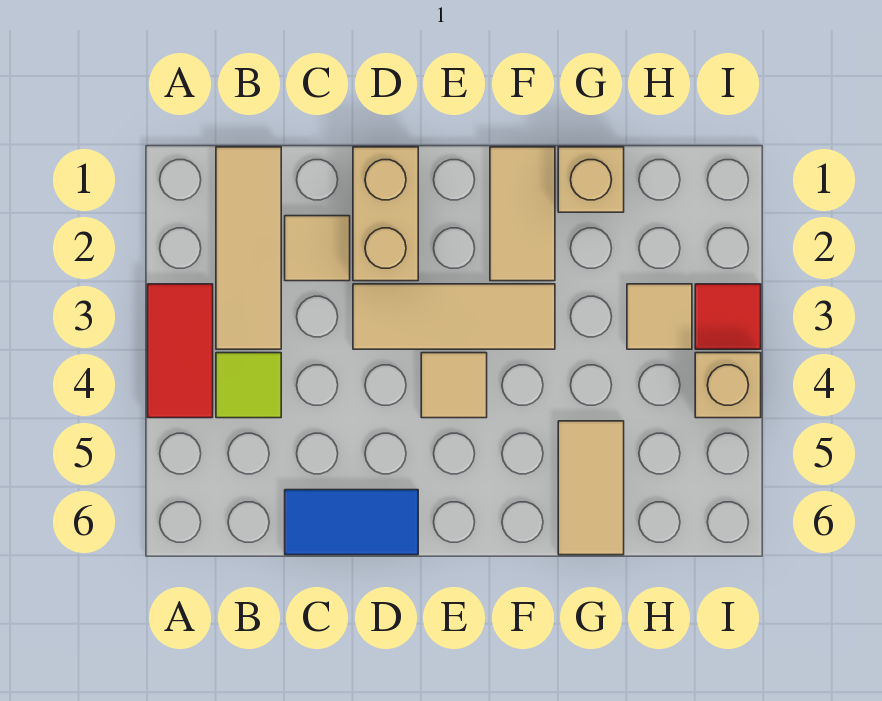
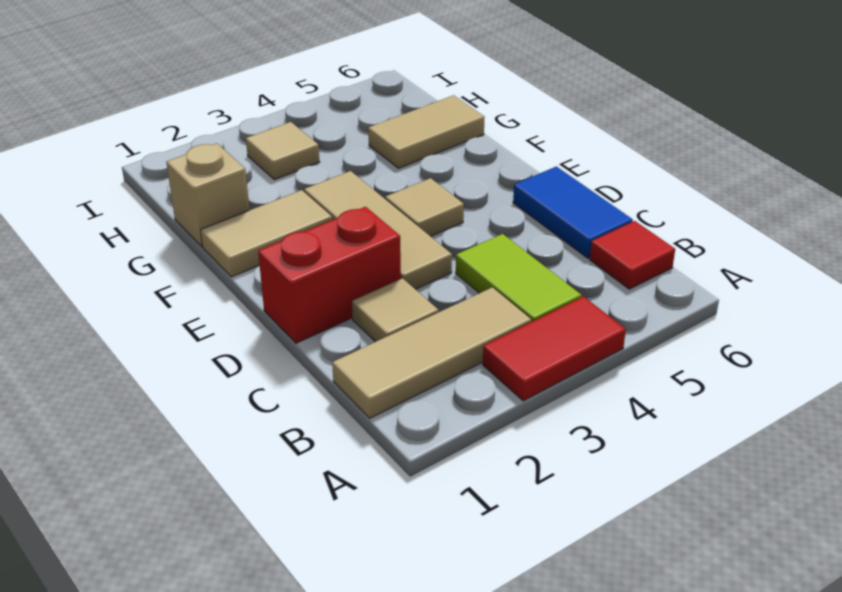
lime 1x1 tile [216,353,281,418] -> lime 1x2 tile [456,234,582,322]
tan 1x2 brick [353,147,418,281] -> red 1x2 brick [258,207,401,343]
red 1x1 tile [695,284,761,349] -> red 1x1 tile moved to [590,221,675,289]
tan 1x1 brick [695,353,761,418] -> none

